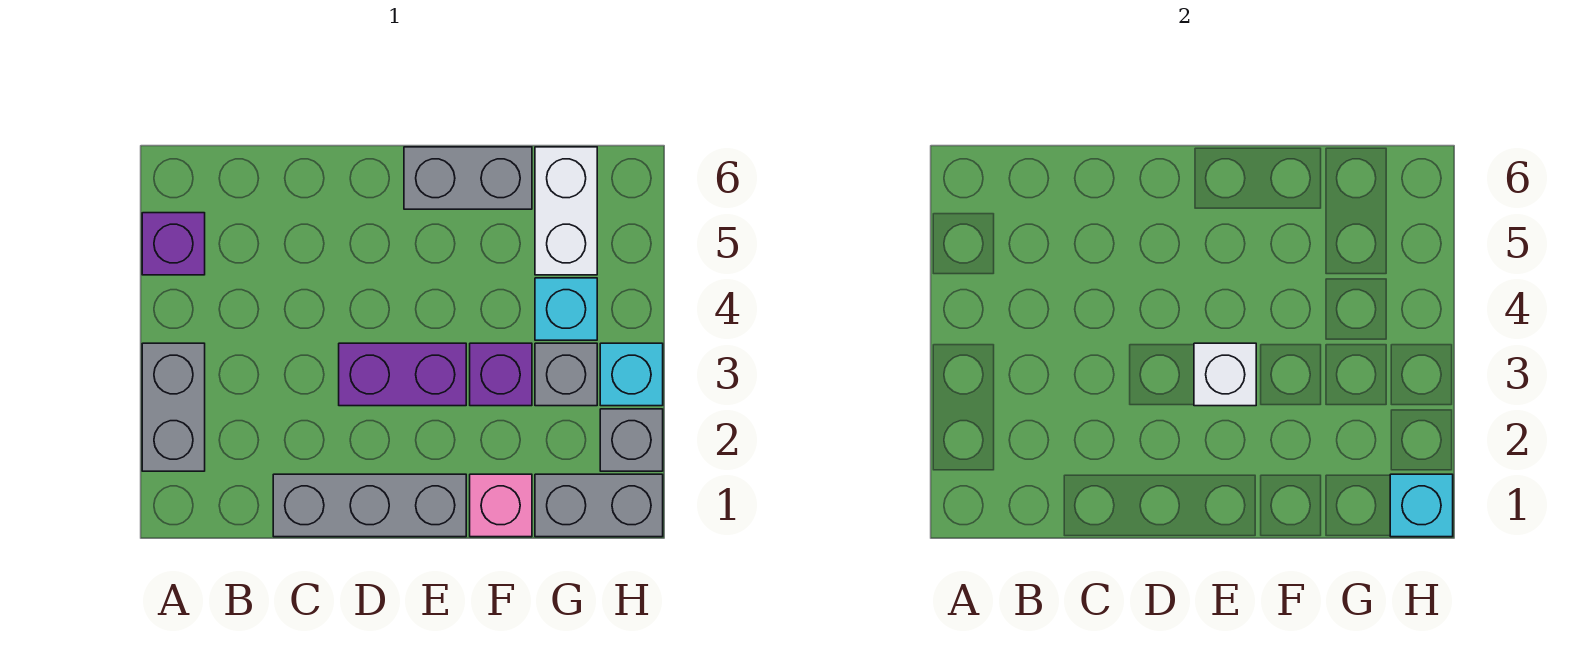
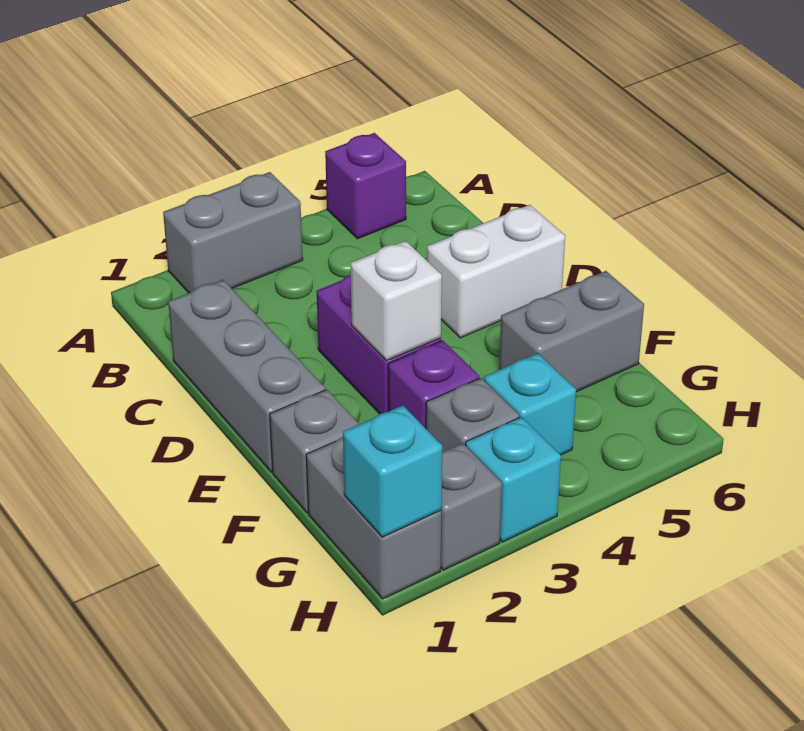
grey 1x2 brick [404,147,532,209] -> grey 1x2 brick turned to [499,271,644,392]
pink 1x1 brick [470,474,532,537] -> grey 1x1 brick [270,390,359,513]
white 1x2 brick [535,147,597,275] -> white 1x2 brick moved to [427,205,565,338]

